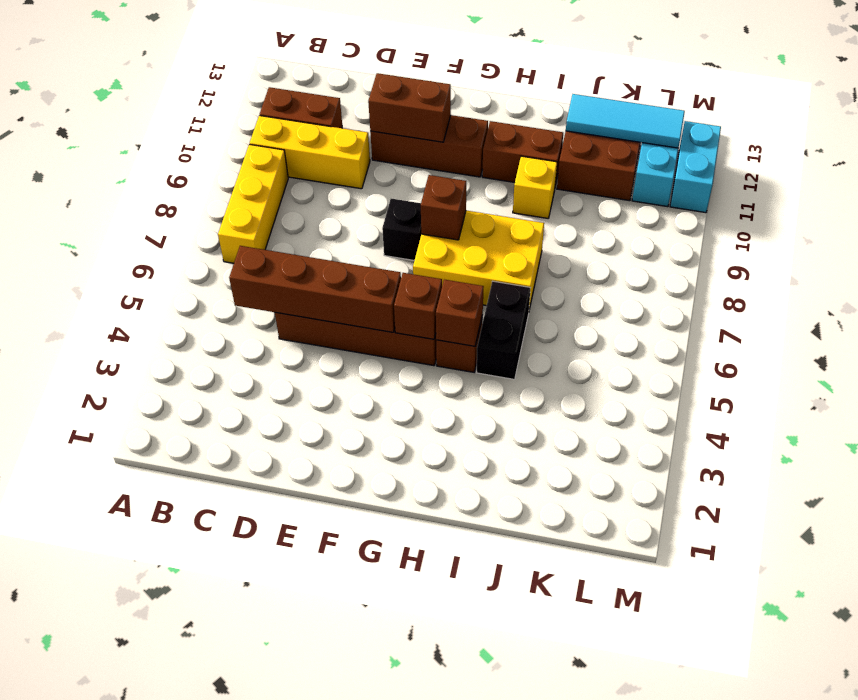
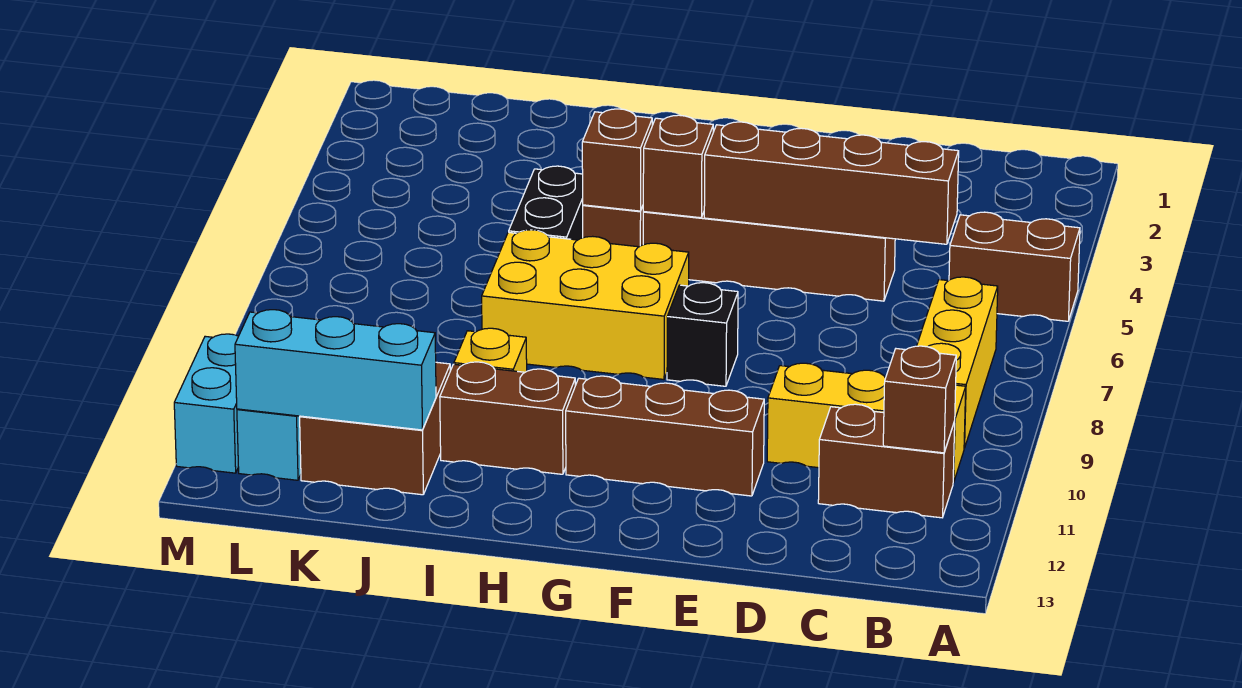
brown 1x2 brick [368,73,451,142] -> brown 1x2 brick moved to [949,212,1080,321]
brown 1x1 brick [421,175,466,240] -> brown 1x1 brick moved to [883,346,956,453]
cyan 1x3 tile [566,94,685,148] -> cyan 1x3 brick [235,310,436,430]

